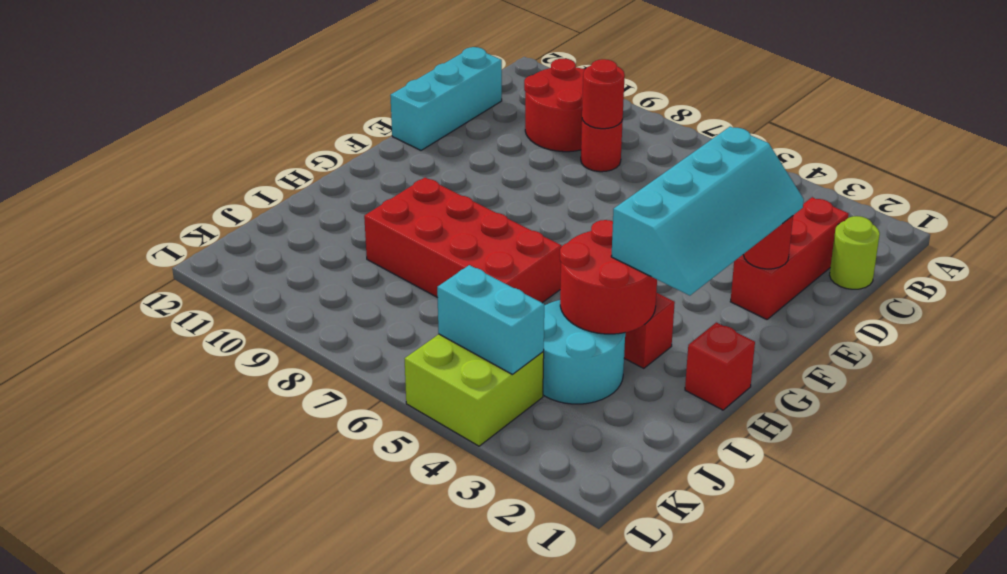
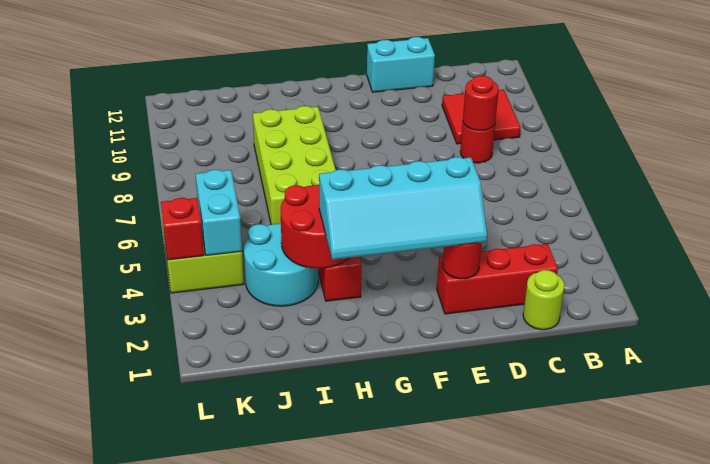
red 2x2 round brick [524,59,585,152] -> red 2x2 tile [442,89,521,144]
cyan 1x3 brick [390,47,502,150] -> cyan 1x2 brick [367,37,435,92]
red 1x1 brick [685,322,755,410] -> red 1x1 brick moved to [161,198,204,260]
red 2x4 brick [364,178,562,303] -> lime 2x4 brick [253,106,336,225]

